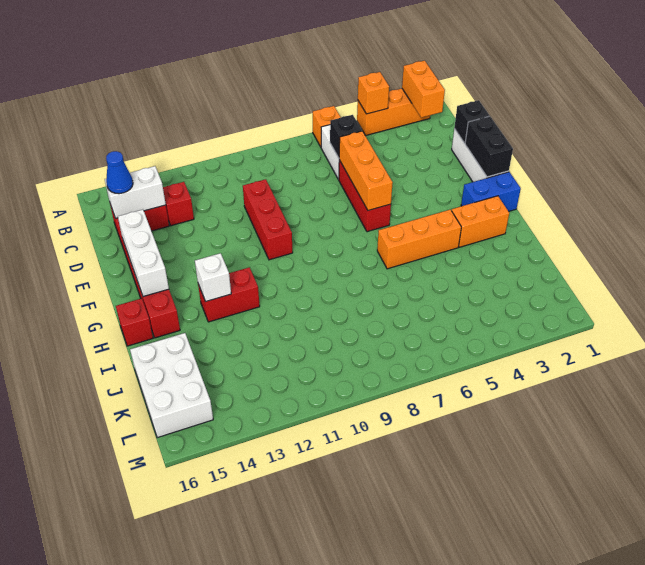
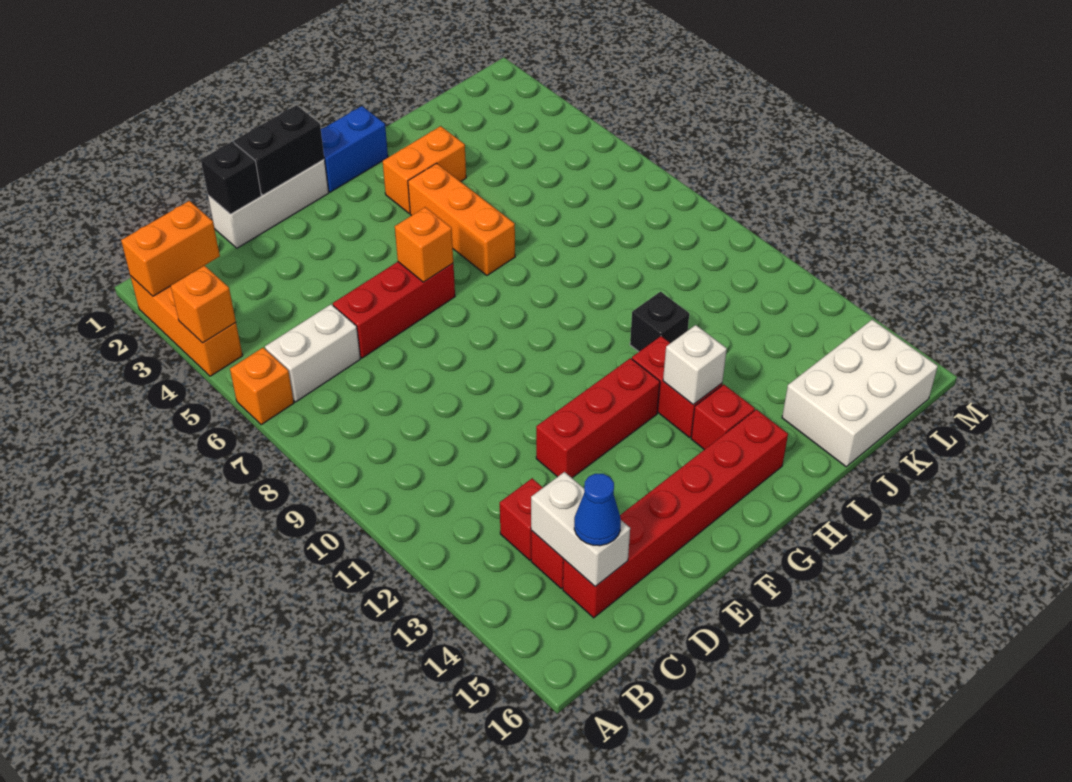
black 1x1 brick [330,115,362,158] -> black 1x1 brick moved to [630,292,689,352]
orange 1x3 brick [339,131,393,211] -> orange 1x1 brick [395,207,453,282]
red 1x3 brick [243,179,293,260] -> red 1x3 brick moved to [536,358,660,478]
white 1x3 brick [118,210,169,297] -> none
blue 1x2 brick [461,172,521,211] -> blue 1x2 brick turned to [321,106,388,192]
orange 1x2 brick [451,196,509,247] -> orange 1x2 brick turned to [383,126,466,213]
red 1x1 brick [116,298,153,346] -> red 1x1 brick moved to [691,385,755,450]

